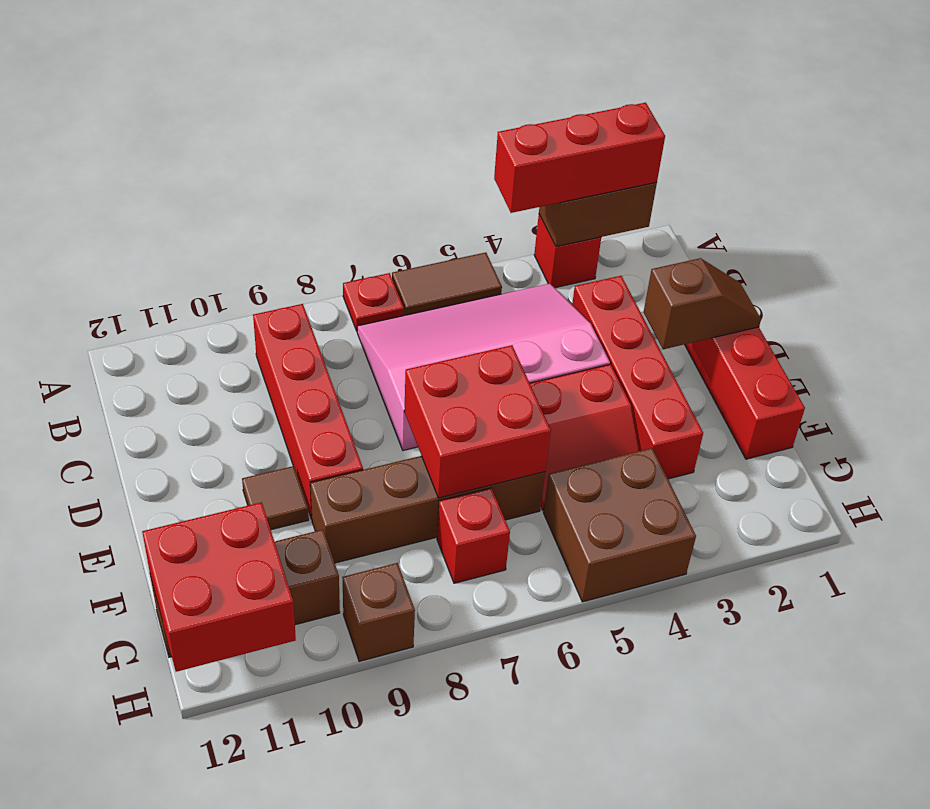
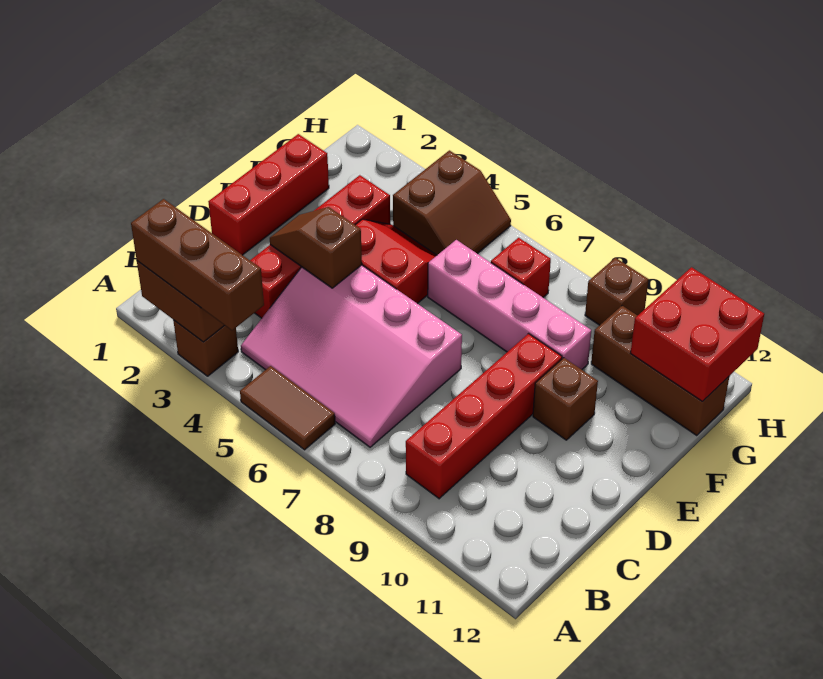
red 1x3 brick [494,103,665,213] -> brown 1x3 brick [131,199,264,330]
red 1x1 brick [534,215,601,288] -> brown 1x1 brick [173,320,238,376]
red 1x1 plate [343,273,404,331] -> none
brown 1x2 slope [644,258,761,349] -> brown 1x2 slope moved to [270,207,362,288]
red 2x2 brick [404,345,551,498] -> none
brown 1x1 tile [242,466,309,530] -> brown 1x1 brick [533,358,598,440]
brown 1x4 brick [310,456,545,563] -> pink 1x4 brick [428,240,591,370]
brown 2x2 brick [543,448,696,602] -> brown 2x2 slope [393,150,511,255]

